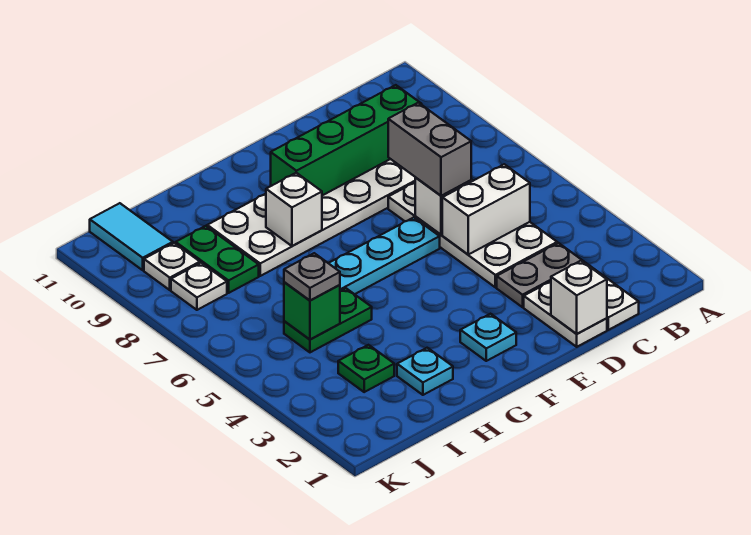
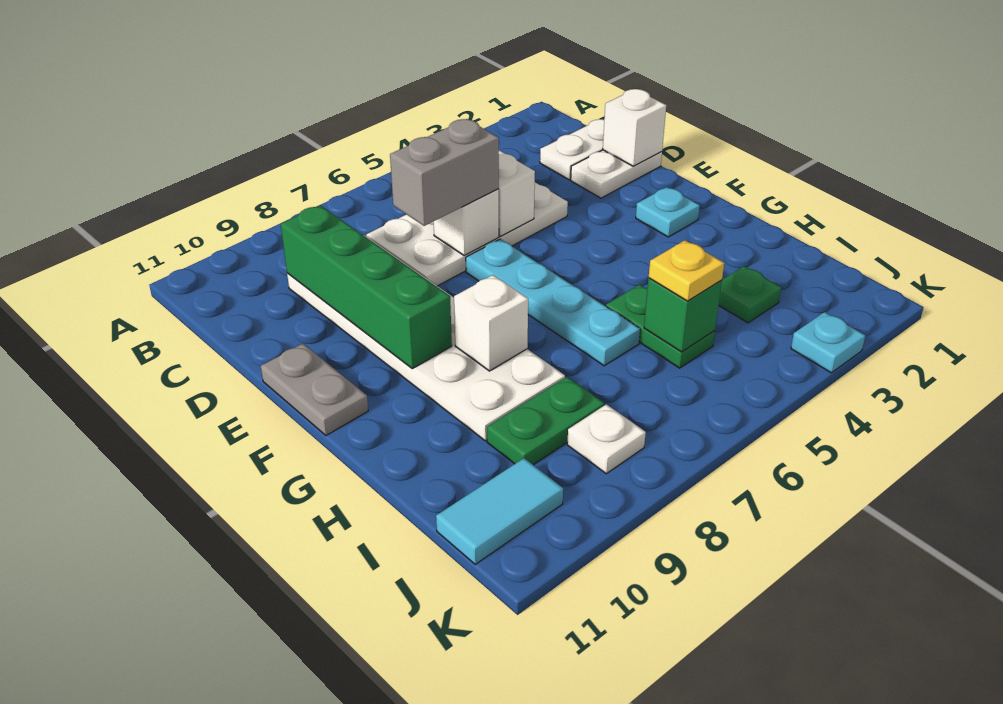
grey 1x2 plate [497,243,584,307] -> grey 1x2 plate moved to [261,344,368,435]
cyan 1x1 plate [397,348,453,395] -> cyan 1x1 plate moved to [791,312,865,373]
grey 1x1 plate [284,253,340,301] -> yellow 1x1 plate [649,240,724,301]
white 1x1 plate [144,243,200,290] -> none

